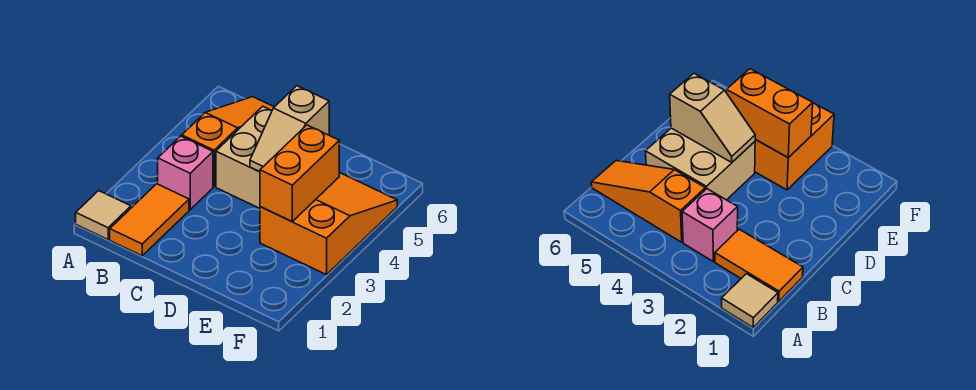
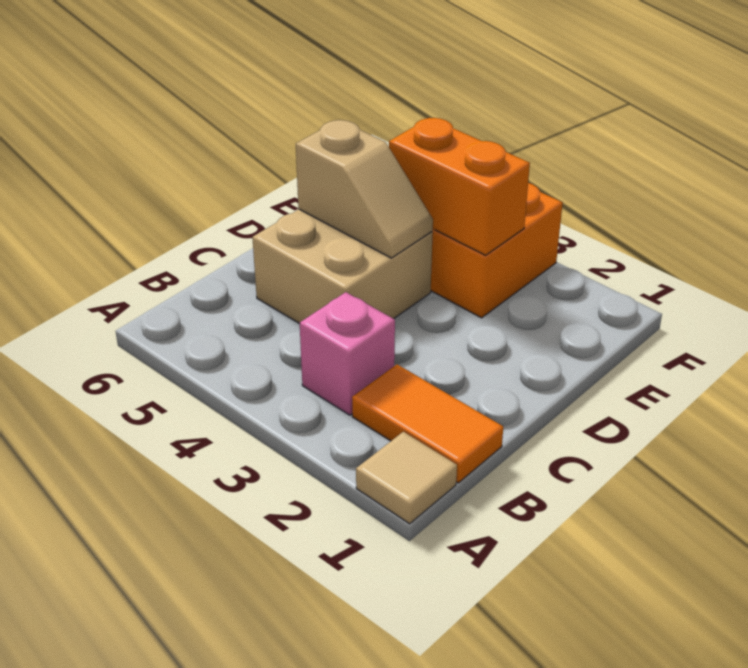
orange 1x3 slope [182,97,274,186] -> none

